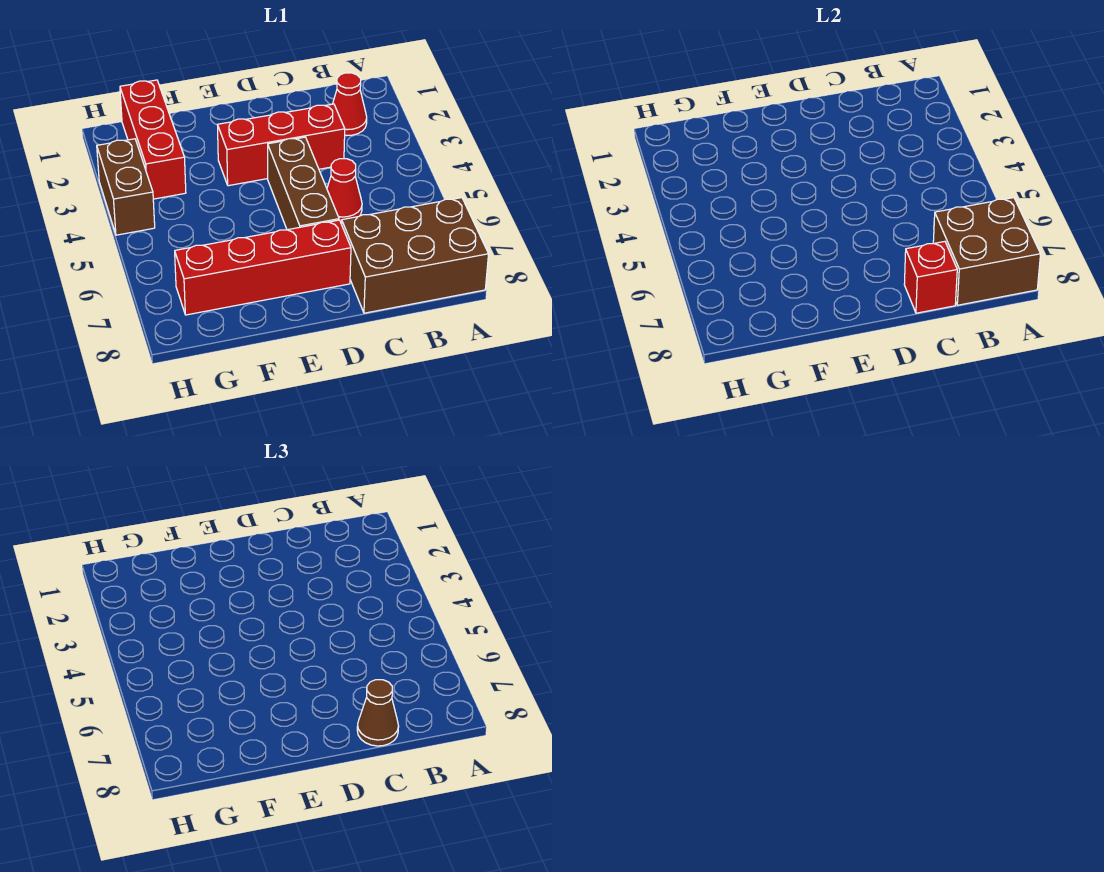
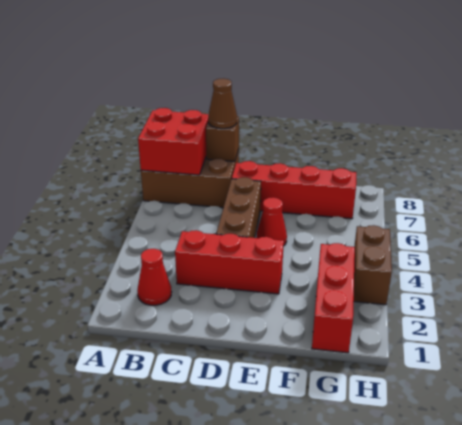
brown 2x2 brick [933,198,1041,305] -> red 2x2 brick [138,108,208,175]
red 1x1 cone [327,159,362,223] -> red 1x1 cone moved to [256,197,287,246]
red 1x1 brick [904,241,957,313] -> brown 1x1 brick [206,116,239,161]

